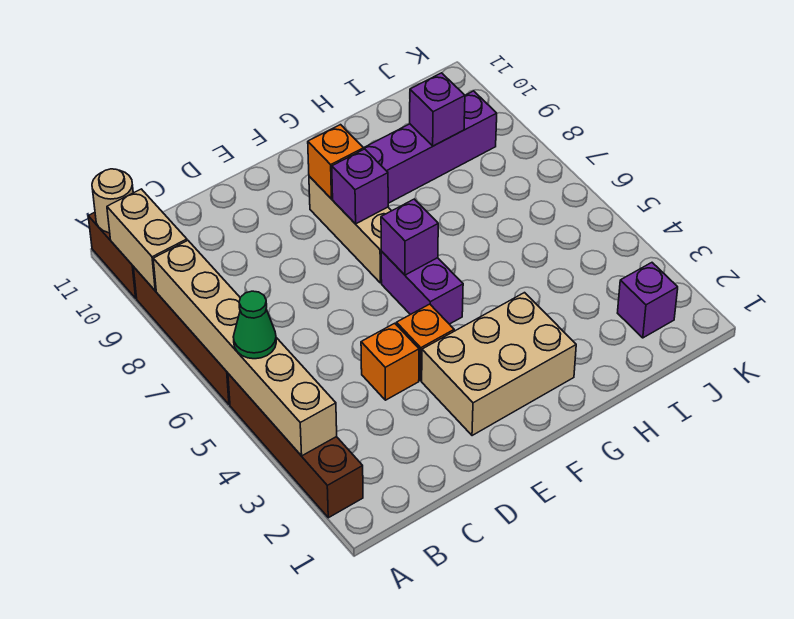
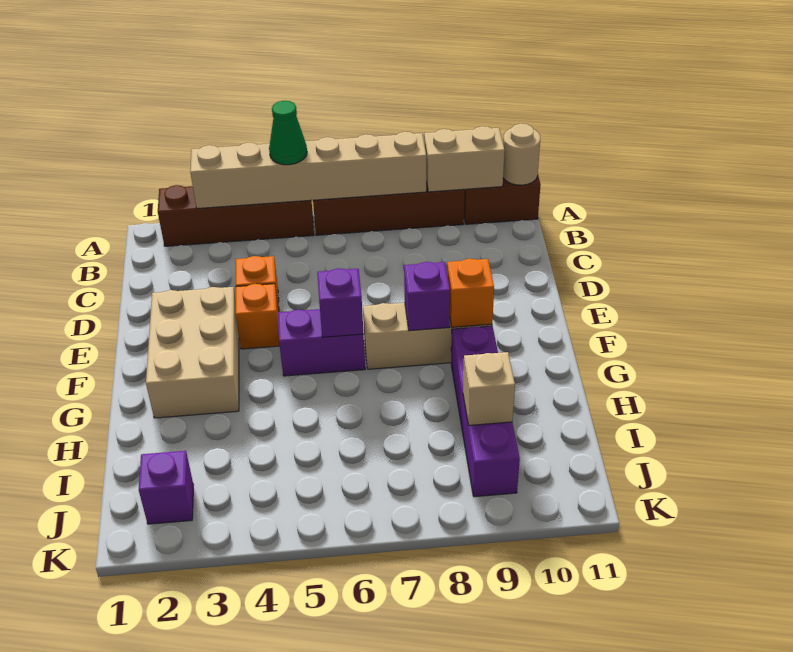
purple 1x1 brick [410,73,465,146] -> tan 1x1 brick [463,352,515,425]

